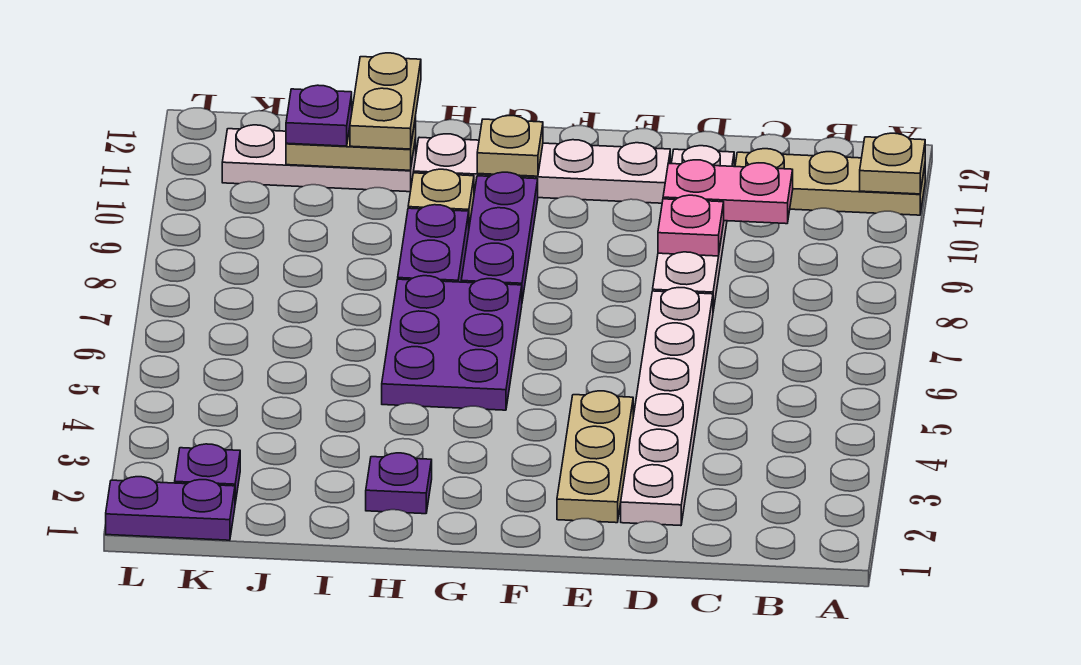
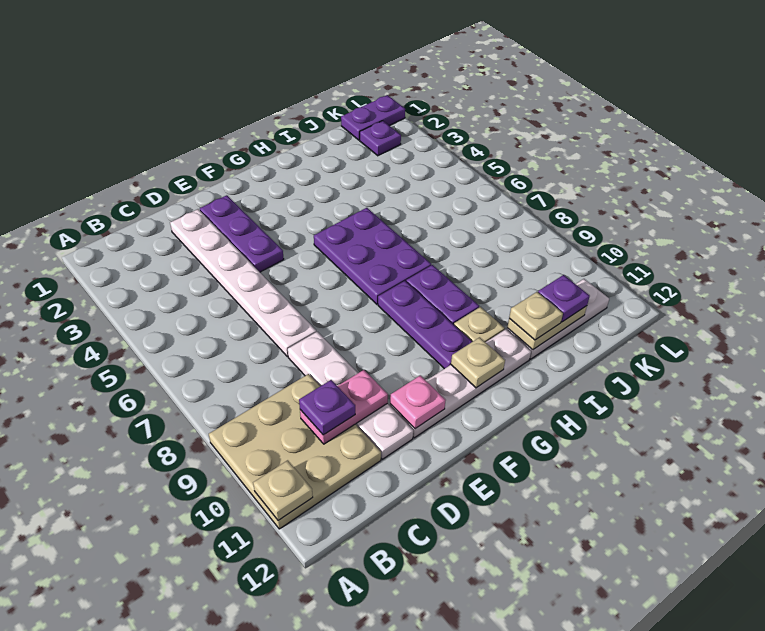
tan 1x3 plate [735,149,925,215] -> tan 3x3 plate [209,374,381,529]
pink 1x1 plate [658,195,724,256] -> pink 1x1 plate moved to [390,375,446,429]
tan 1x3 plate [557,391,633,523] -> purple 1x3 plate [200,195,284,272]
purple 1x1 plate [366,453,432,514] -> purple 1x1 plate moved to [299,380,355,435]
tan 1x2 plate [350,53,421,149] -> tan 1x1 plate [509,292,563,340]

